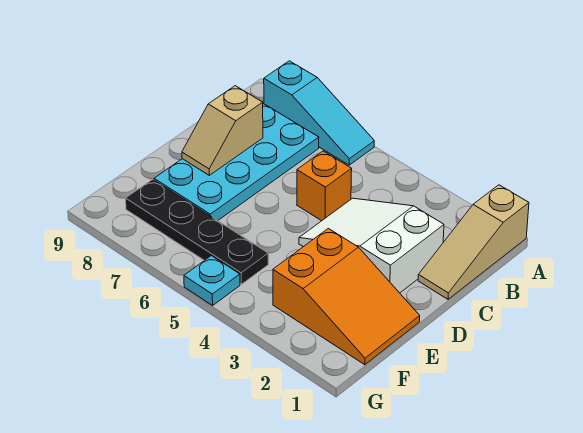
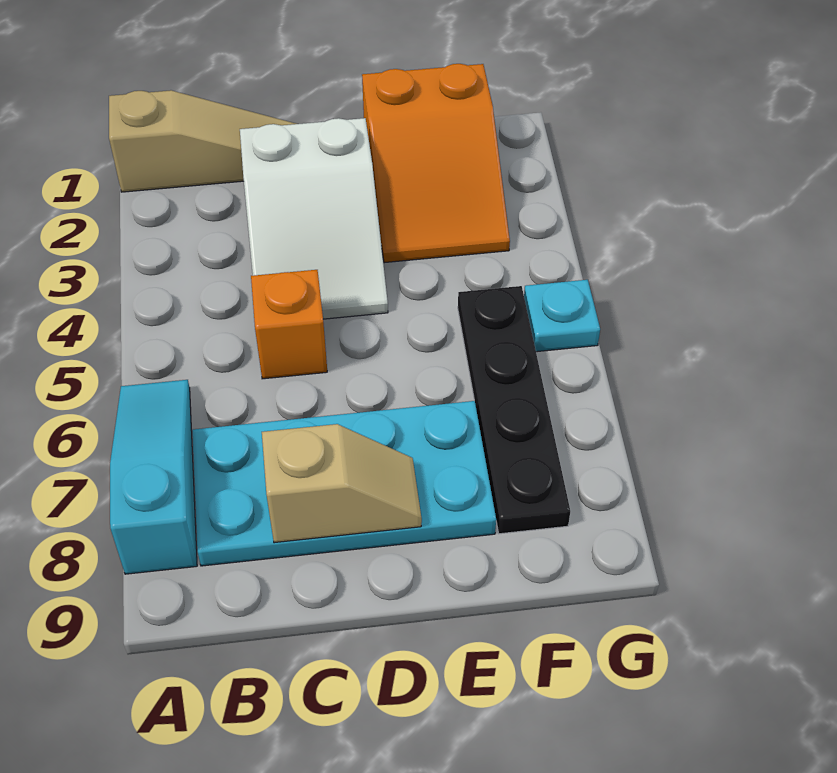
orange 2x3 slope [273,228,420,365] -> orange 2x3 slope turned to [362,64,510,263]

